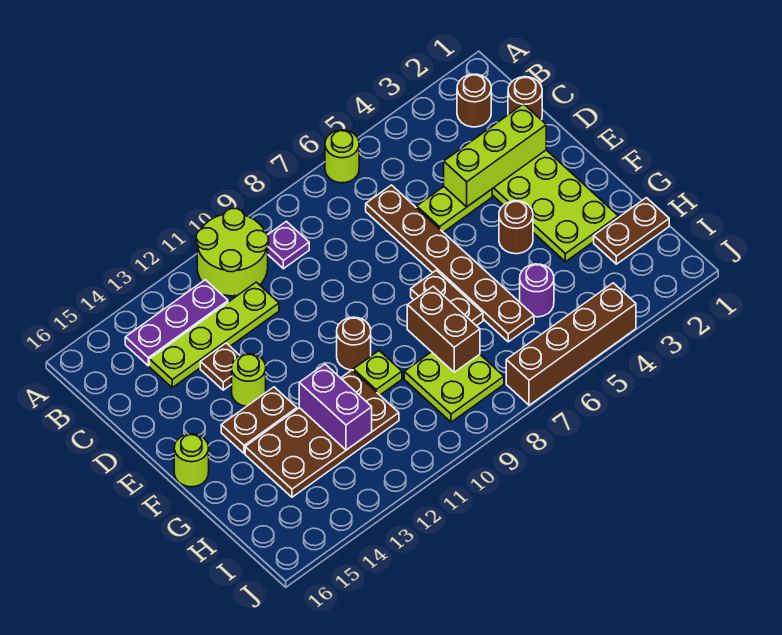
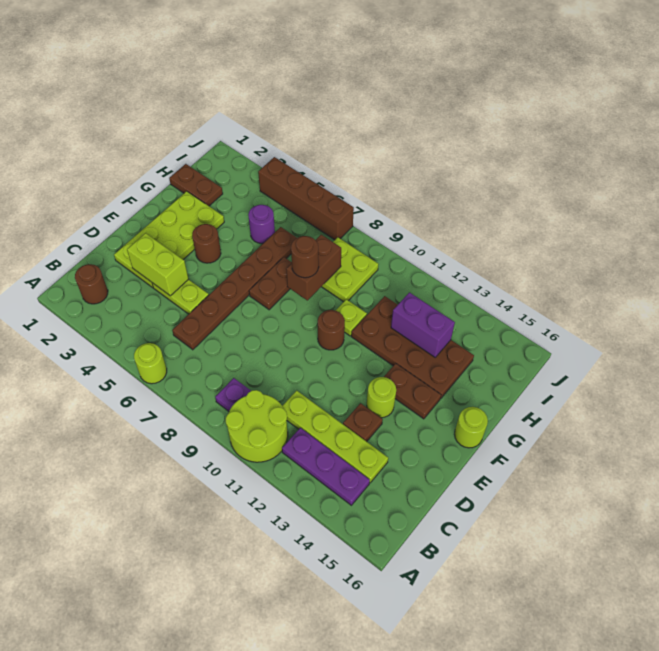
brown 1x1 round brick [508,77,542,120] -> brown 1x1 round brick moved to [291,236,319,278]
lime 1x3 brick [444,104,546,207] -> lime 1x2 brick [127,233,188,296]
purple 1x2 brick [299,364,372,450] -> purple 1x2 brick turned to [391,292,455,357]

